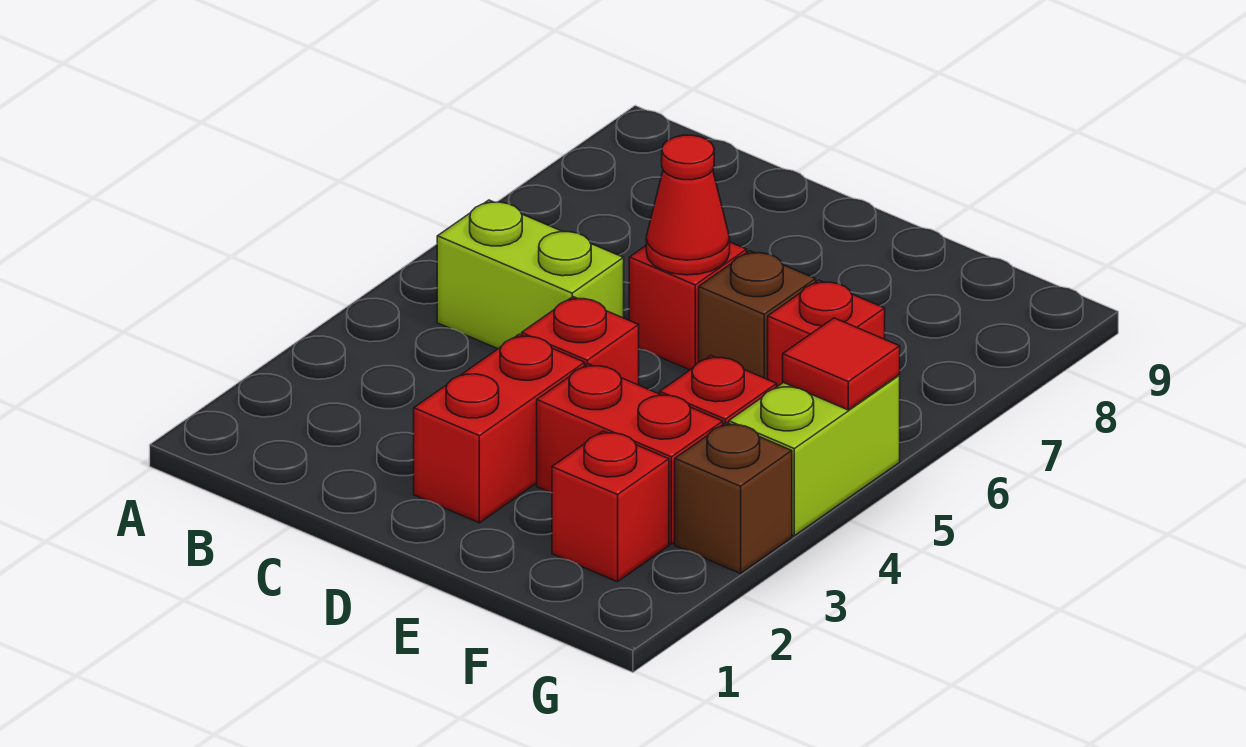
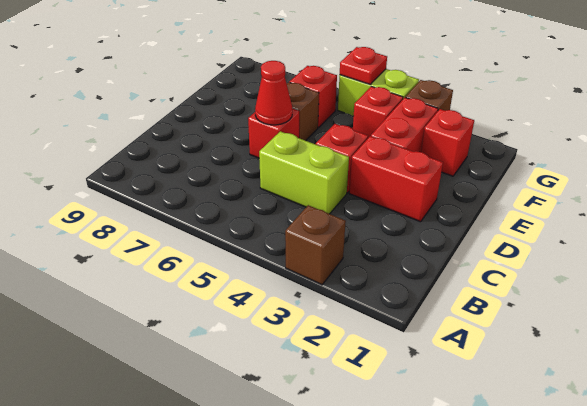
none -> brown 1x1 brick [285,205,346,285]
lime 1x2 brick [437,200,624,349] -> lime 1x2 brick turned to [259,131,349,214]
red 1x1 tile [783,318,900,410] -> red 1x1 plate [340,47,387,84]

